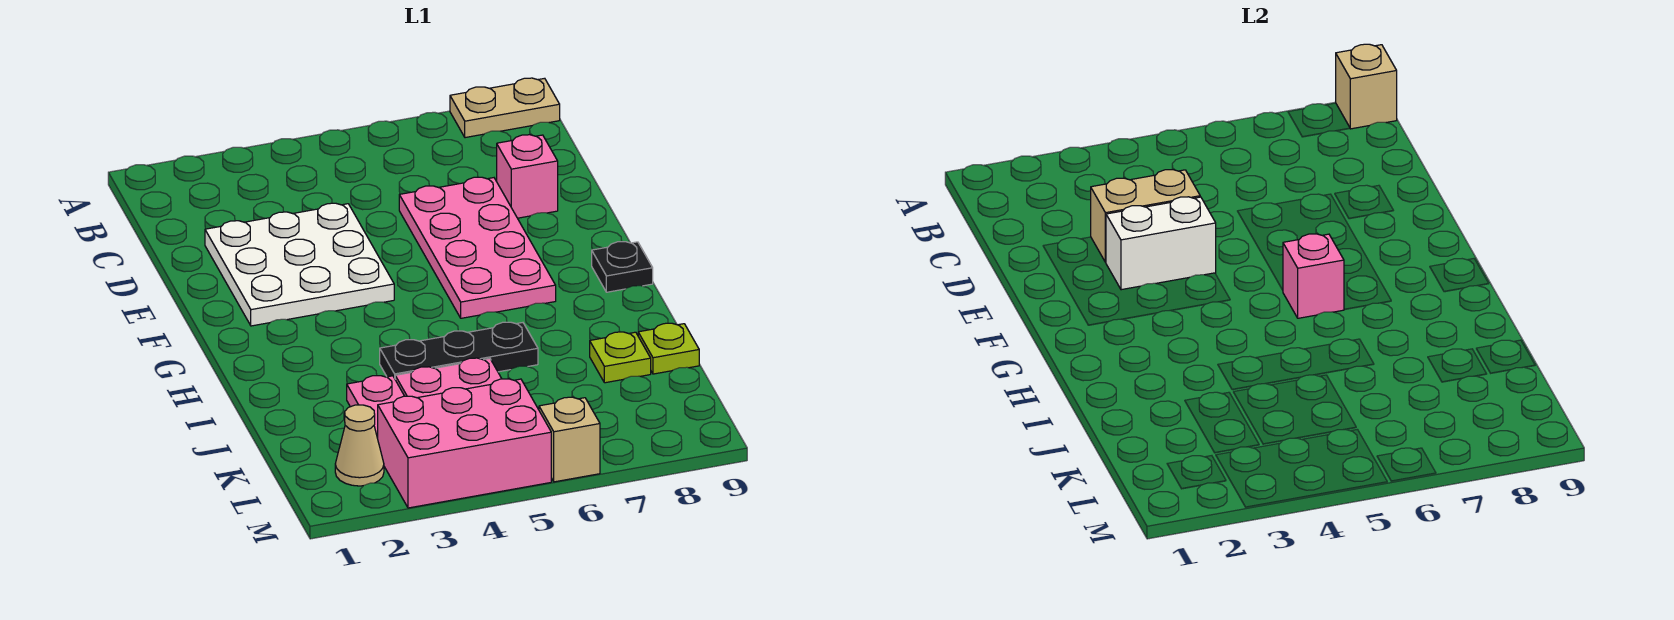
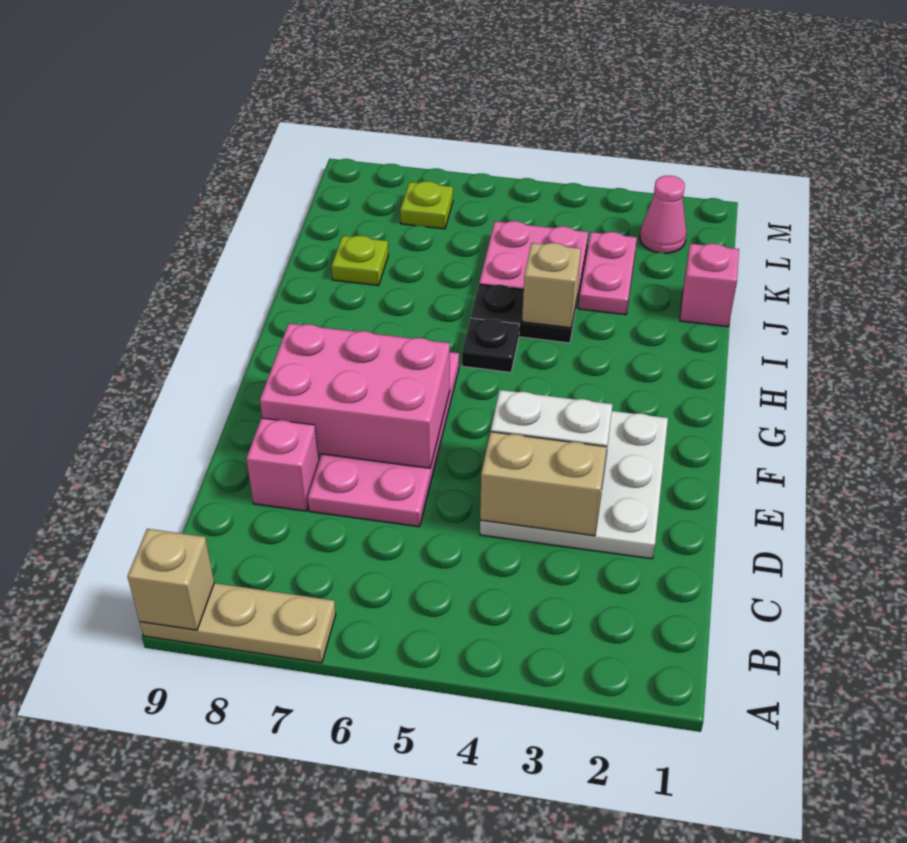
tan 1x2 plate [450,78,560,138] -> tan 1x3 plate [140,583,336,663]
pink 1x1 brick [1283,234,1344,318] -> pink 1x1 brick moved to [680,244,739,327]
black 1x1 plate [592,242,653,292] -> black 1x1 plate moved to [462,318,519,372]
black 1x3 plate [380,322,538,378] -> black 1x2 plate [471,284,577,343]
lime 1x1 plate [638,323,699,374] -> lime 1x1 plate moved to [400,181,453,229]
tan 1x1 cone [335,405,384,486] -> pink 1x1 cone [640,176,687,253]
pink 2x3 brick [378,379,551,508] -> pink 2x3 brick moved to [260,324,450,468]
tan 1x1 brick [539,397,600,482] -> tan 1x1 brick moved to [522,243,581,328]

